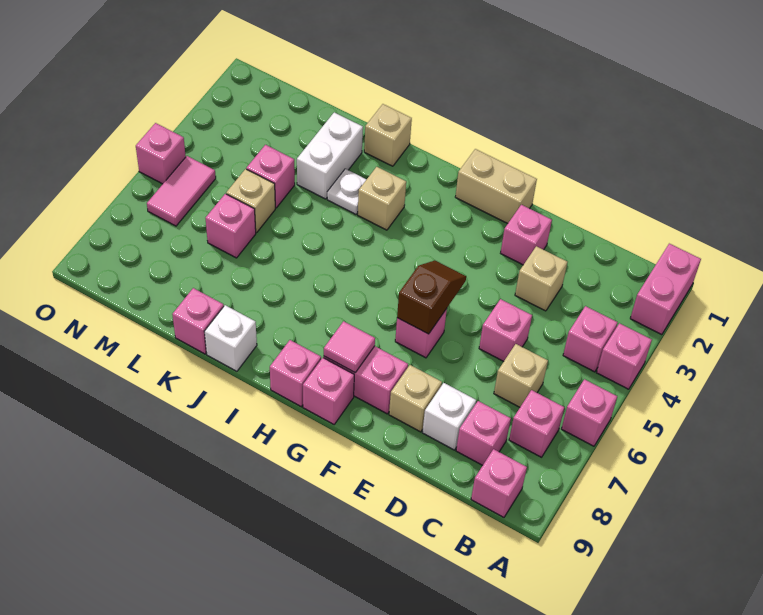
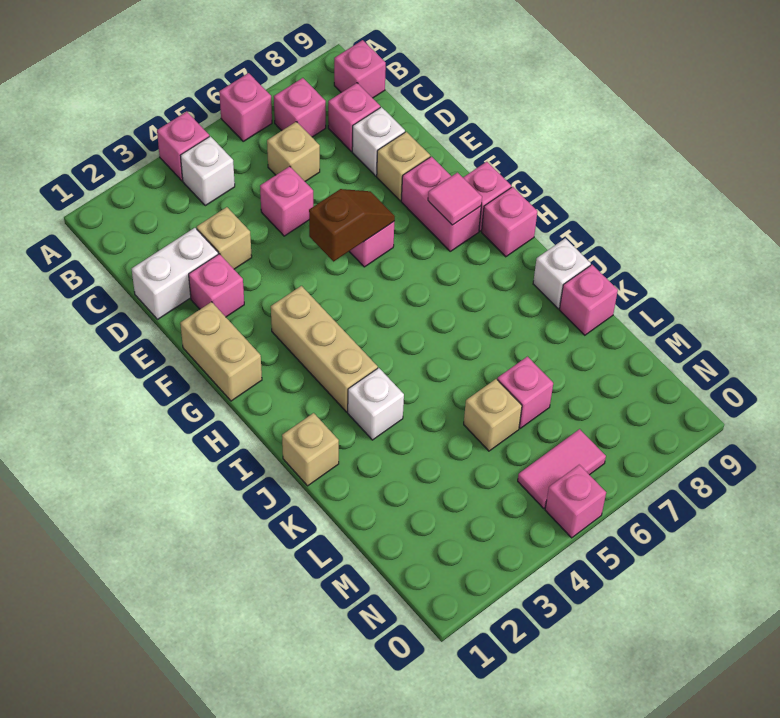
pink 1x2 brick [630,244,701,335] -> none
pink 1x1 brick [563,306,618,372] -> white 1x1 brick [180,136,235,206]
brown 1x2 slope [397,261,466,334] -> brown 1x2 slope turned to [309,189,395,262]
tan 1x1 brick [358,167,406,230] -> tan 1x3 brick [271,286,378,412]
white 1x1 plate [327,169,367,214] -> white 1x1 brick [348,368,404,440]
white 1x2 brick [297,112,363,199] -> white 1x2 brick moved to [132,228,218,319]
pink 1x1 brick [246,145,295,208] -> none

